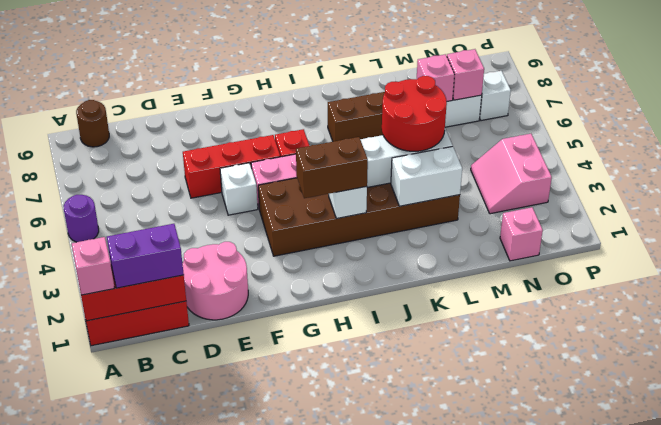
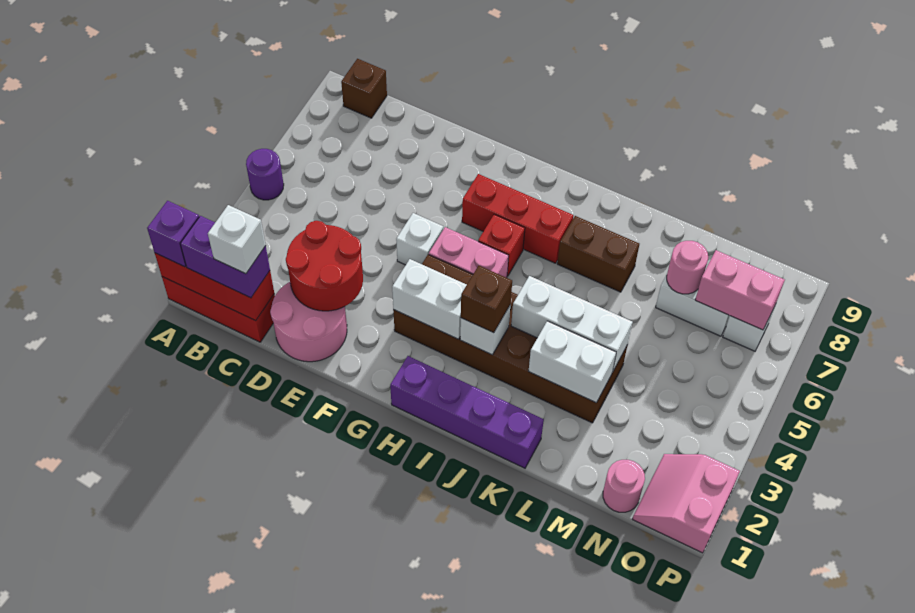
pink 1x1 brick [72,237,115,295] -> purple 1x1 brick [147,201,199,267]
brown 1x1 round brick [76,100,109,147] -> brown 1x1 brick [341,59,387,118]
none -> white 1x1 brick [208,205,266,274]
red 1x3 brick [183,135,280,198] -> red 1x3 brick moved to [462,174,573,263]
none -> white 1x2 brick [392,259,467,339]
none -> purple 1x4 brick [390,356,544,468]
brown 1x2 brick [296,137,368,198] -> brown 1x1 brick [461,266,512,333]
red 2x2 round brick [382,76,447,151] -> red 2x2 round brick moved to [286,221,363,311]
pink 1x1 brick [417,54,455,101] -> pink 1x1 round brick [667,241,708,294]
pink 1x1 brick [500,207,543,261] -> pink 1x1 round brick [603,460,645,512]
pink 2x2 slope [471,134,552,214] -> pink 2x2 slope moved to [633,454,740,553]
pink 1x1 brick [447,49,484,100] -> pink 1x2 brick [695,250,785,330]

